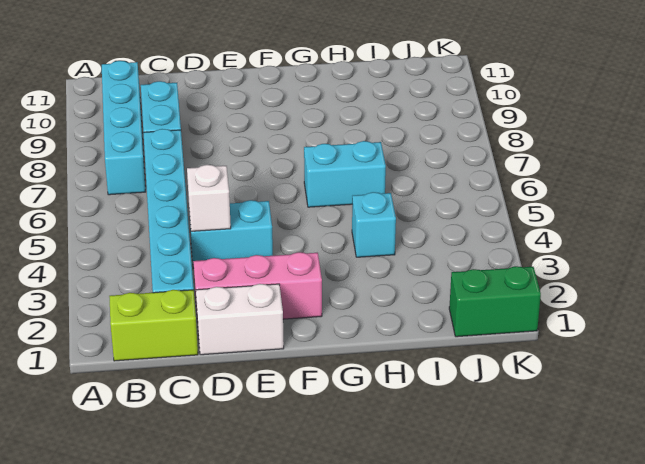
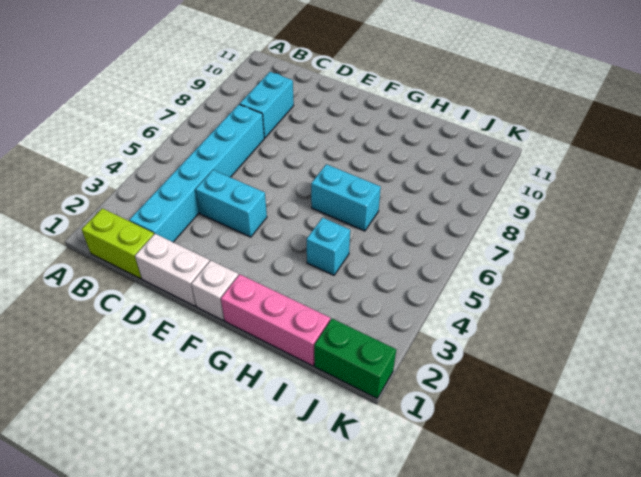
cyan 1x4 brick [102,61,146,195] -> none
pink 1x3 brick [193,252,322,323] -> pink 1x3 brick moved to [221,274,330,366]
white 1x1 brick [187,165,231,231] -> white 1x1 brick moved to [191,260,239,320]

